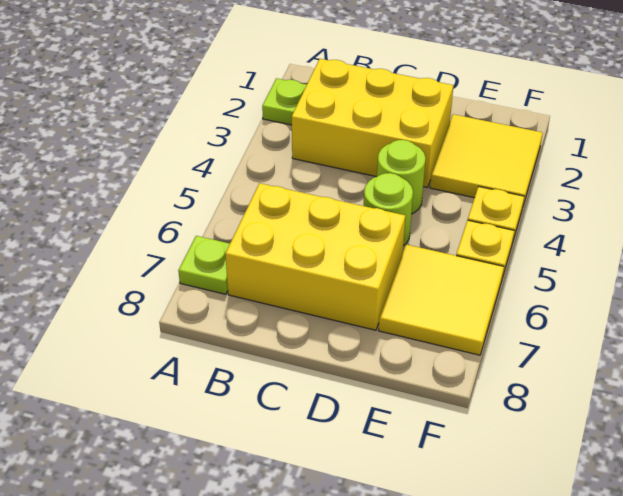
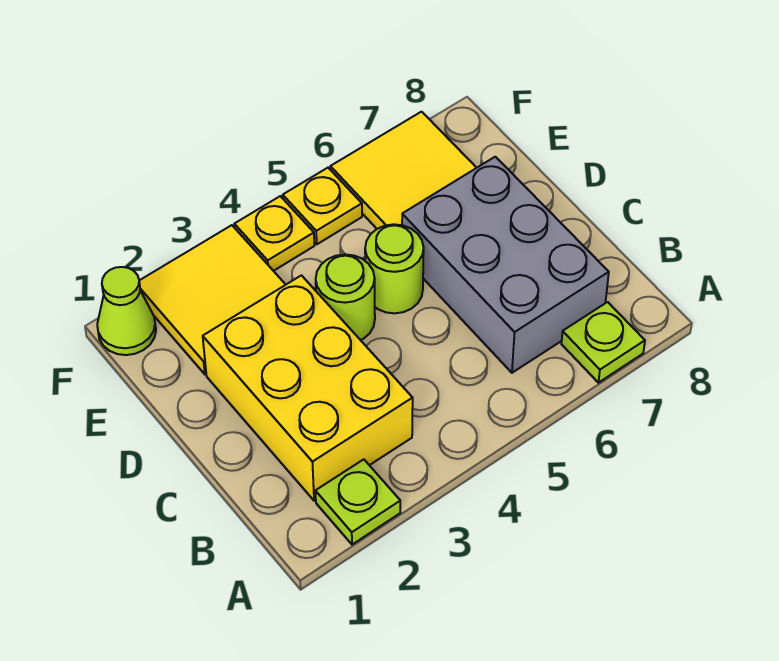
yellow 2x3 brick [225,183,405,330] -> grey 2x3 brick [402,157,609,373]
none -> lime 1x1 cone [97,267,156,355]

